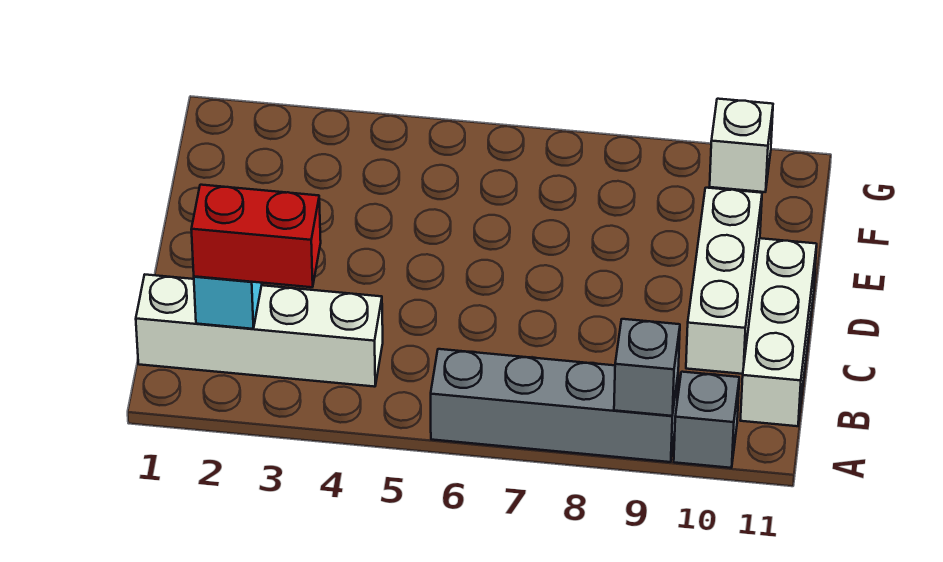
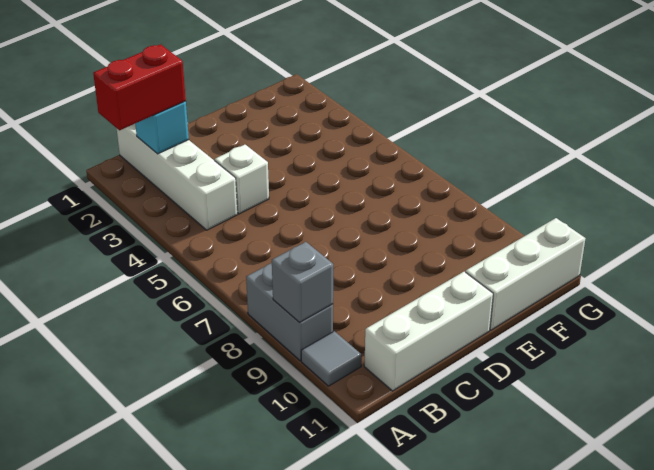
grey 1x4 brick [431,349,678,462] -> grey 1x2 brick [246,263,333,361]
grey 1x1 brick [674,372,739,468] -> grey 1x1 tile [301,331,362,386]
red 1x2 brick [191,185,321,287] -> red 1x2 brick turned to [93,44,186,130]
white 1x3 brick [686,188,762,374] -> white 1x3 brick moved to [466,218,586,330]
white 1x1 brick [710,99,773,192] -> white 1x1 brick moved to [215,145,269,214]

